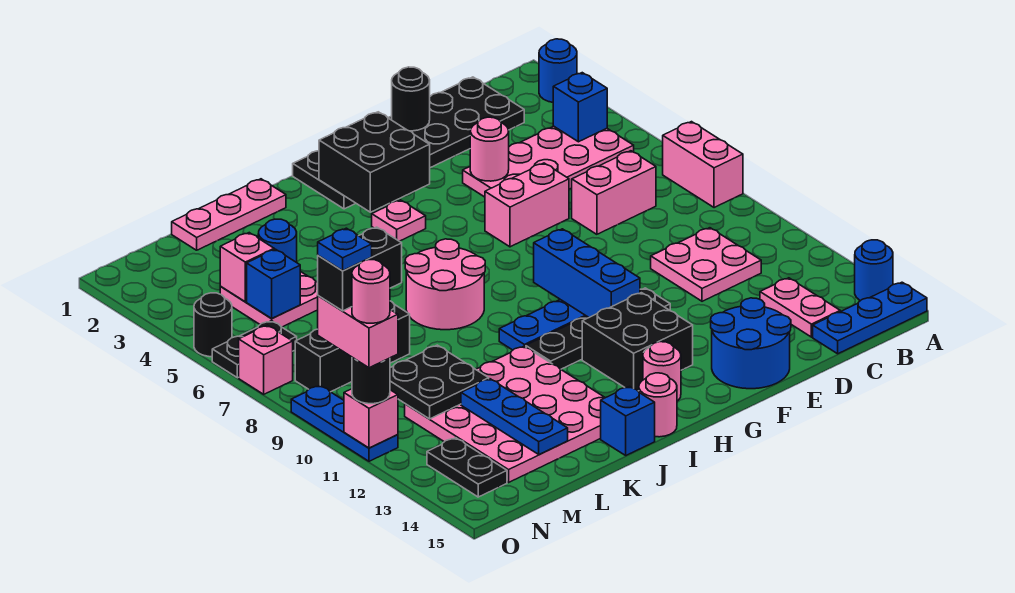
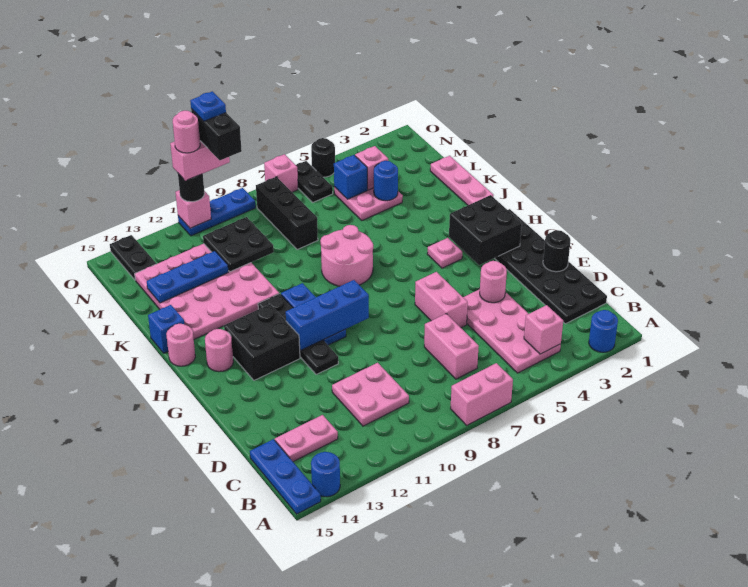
blue 1x1 brick [553,73,607,142] -> pink 1x1 brick [524,305,563,354]
blue 2x2 round brick [711,298,791,389] -> none
black 1x2 plate [427,438,507,497] -> black 1x2 plate turned to [110,235,156,280]

